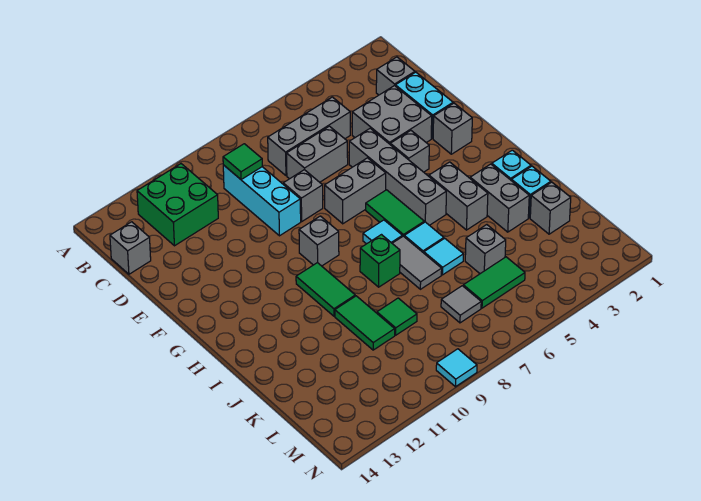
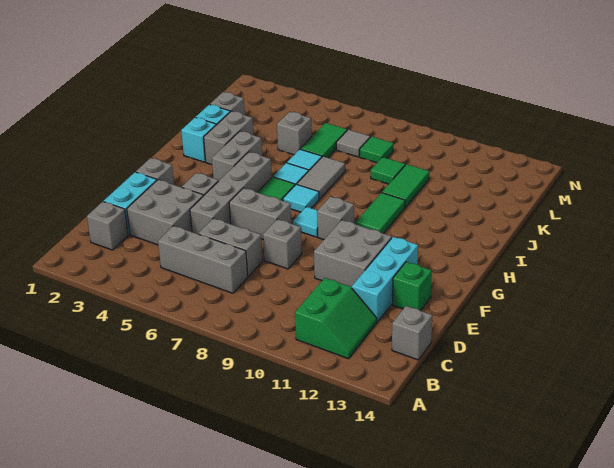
green 2x2 brick [137,164,218,246] -> green 2x2 slope [295,278,377,359]
cyan 1x3 brick [223,165,301,236] -> cyan 1x3 brick moved to [352,237,418,322]
green 1x1 tile [223,144,262,180] -> green 1x1 tile moved to [360,137,394,163]
none -> grey 2x2 brick [314,220,392,288]
green 1x1 brick [360,235,400,287] -> green 1x1 brick moved to [393,262,432,311]
green 1x2 tile [463,257,525,308] -> green 1x2 tile turned to [301,123,347,158]
cyan 1x1 tile [436,349,477,387] -> cyan 1x1 tile moved to [293,207,318,237]

